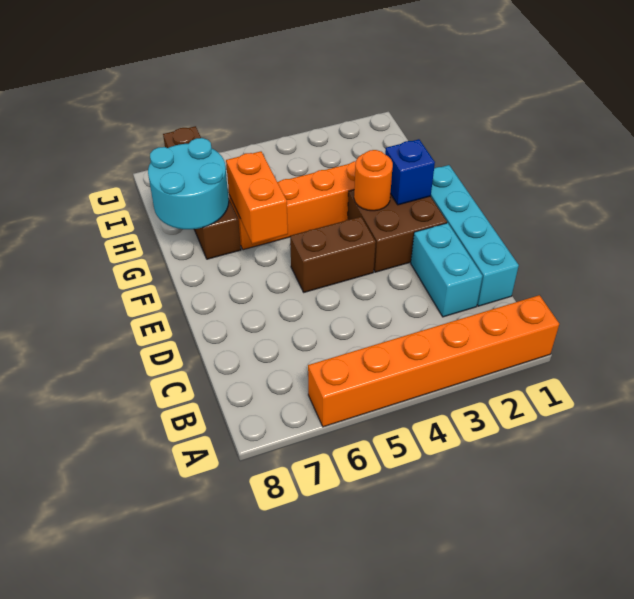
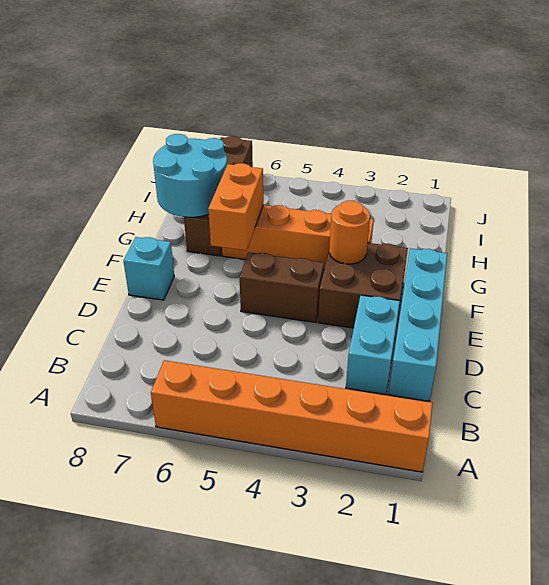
none -> cyan 1x1 brick [124,237,174,300]
blue 1x1 brick [385,139,435,205] -> none

